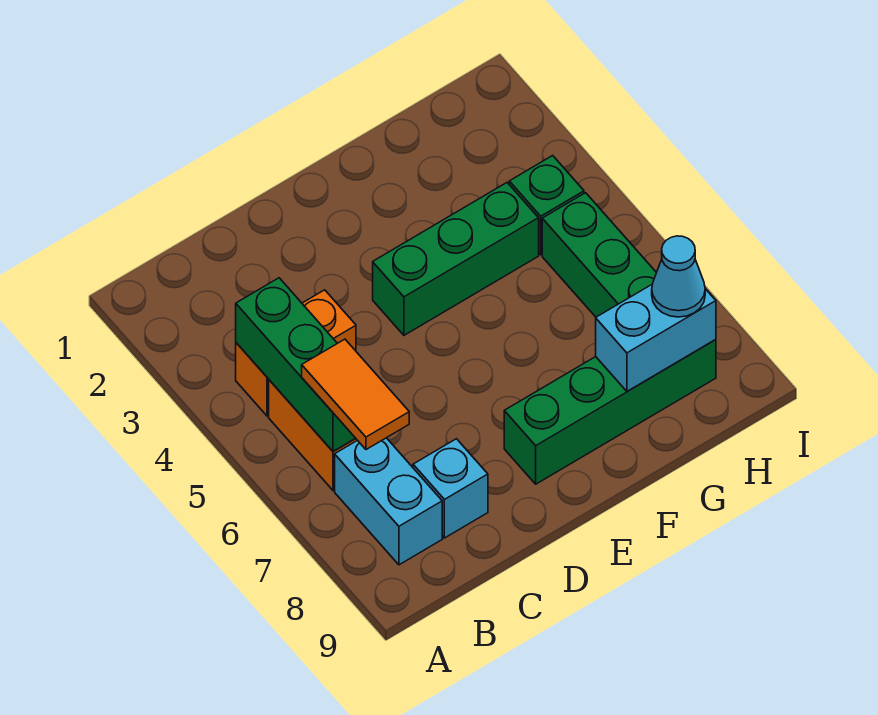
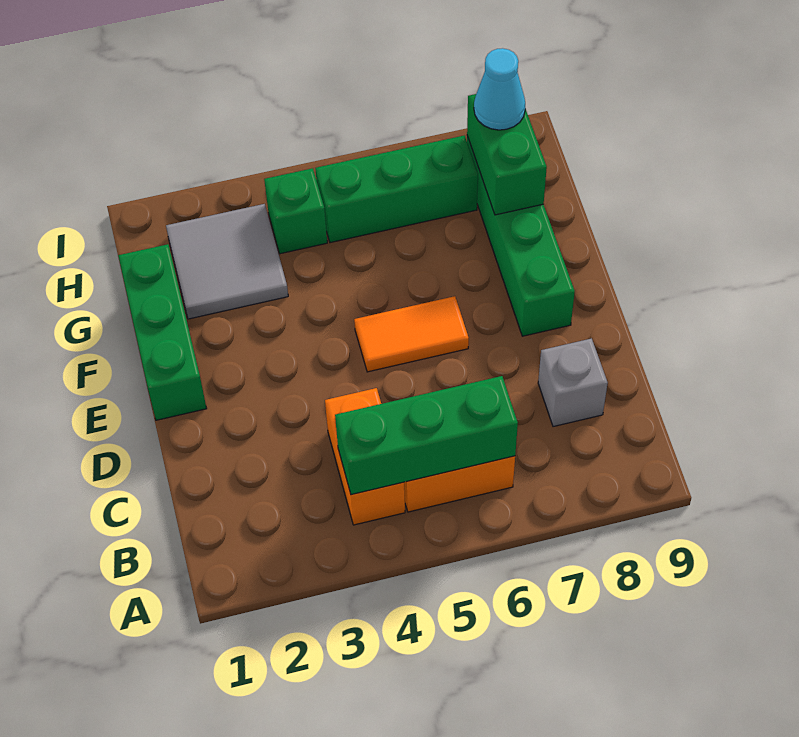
orange 1x2 tile [302,339,409,450] -> orange 1x2 tile moved to [354,296,469,372]
cyan 1x2 brick [335,438,442,565] -> none
cyan 1x1 brick [413,439,488,538] -> grey 1x1 brick [538,338,608,427]
green 1x3 brick [373,183,539,335] -> green 1x3 brick moved to [118,244,207,420]
none -> grey 2x2 tile [166,204,288,319]
cyan 1x2 brick [596,284,716,391] -> green 1x2 brick [467,94,547,215]

